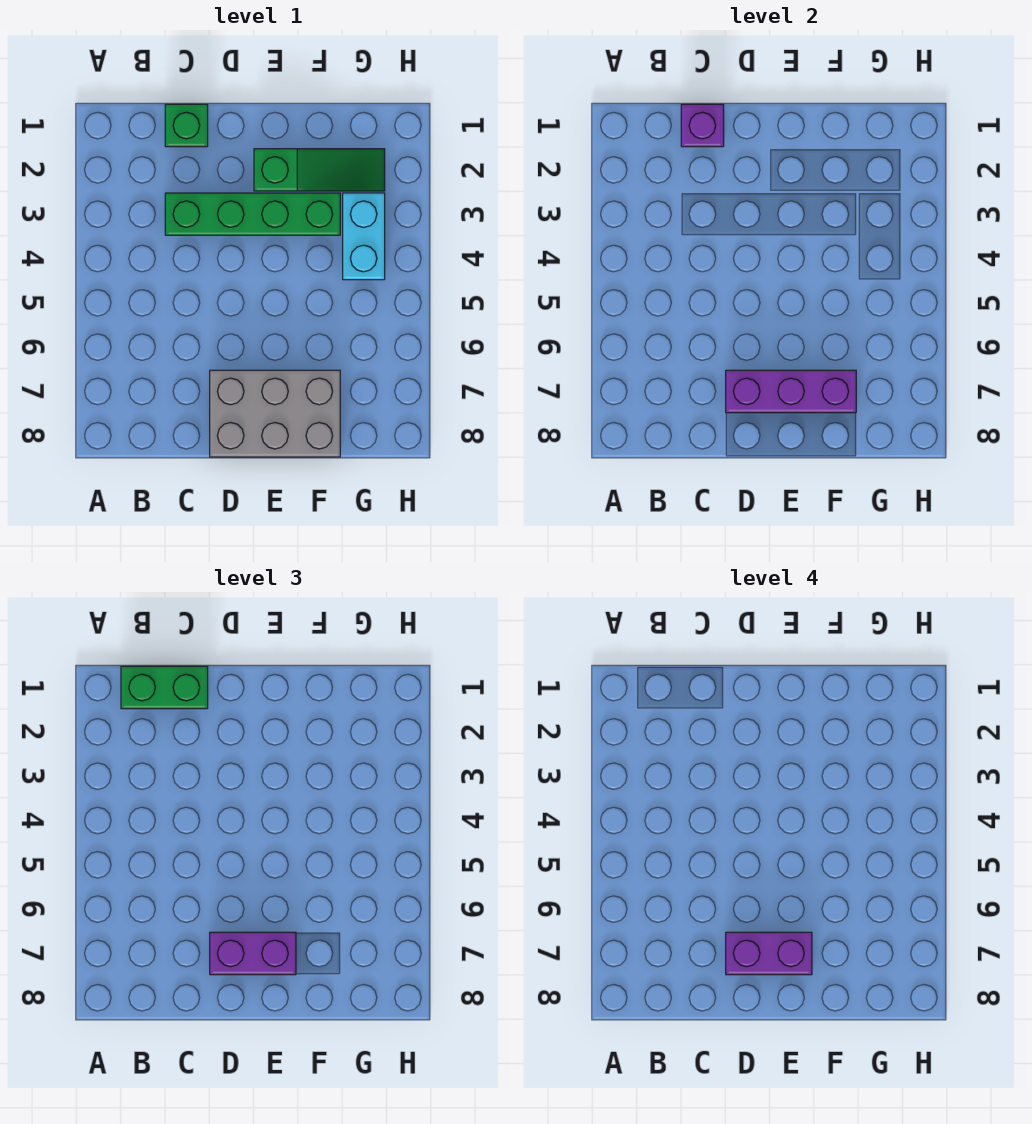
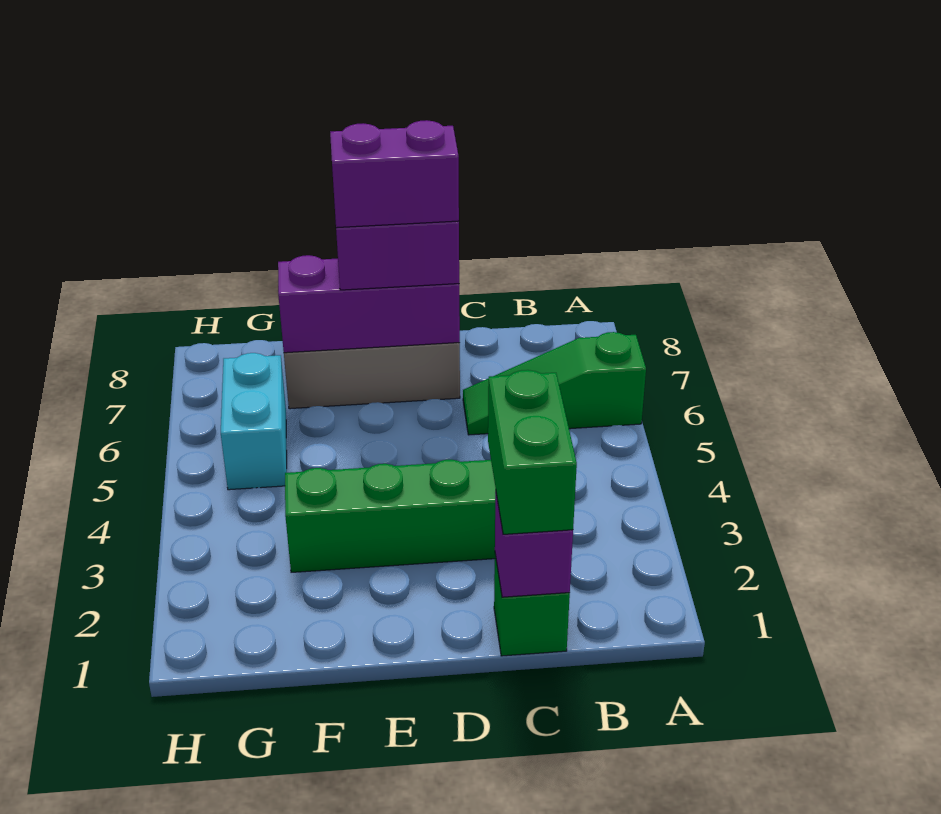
green 1x2 brick [121,666,208,709] -> green 1x2 brick turned to [488,370,577,534]
green 1x3 slope [254,149,385,191] -> green 1x3 slope moved to [463,332,646,435]
cyan 1x2 brick [343,193,385,280] -> cyan 1x2 brick moved to [221,353,287,490]

